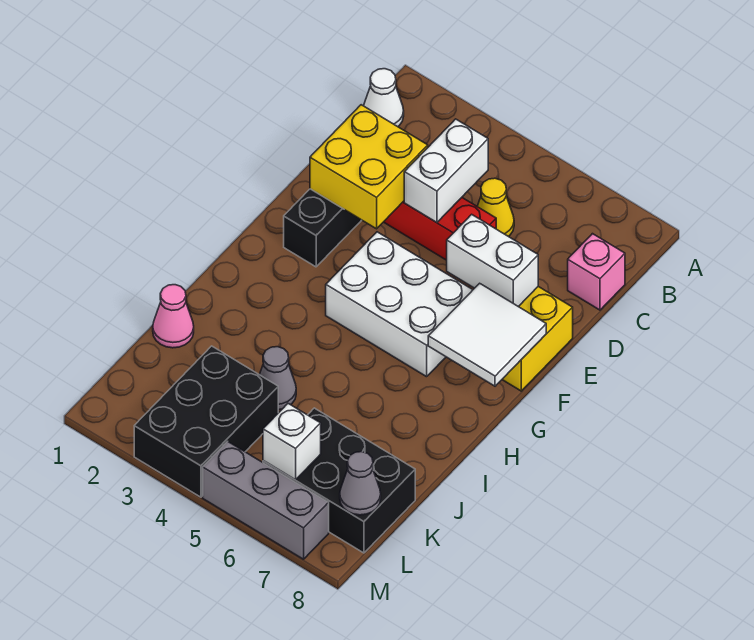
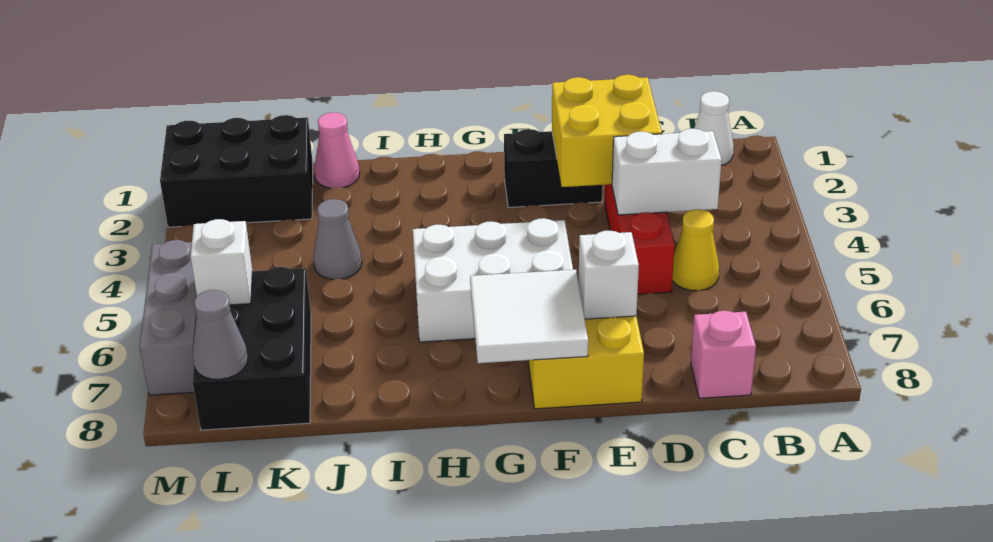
white 1x2 brick [447,214,538,307] -> white 1x1 brick [578,231,639,319]
white 2x3 brick [326,232,473,377] -> white 2x3 brick turned to [413,218,573,342]
black 2x3 brick [134,346,278,497] -> black 2x3 brick moved to [160,115,313,227]

